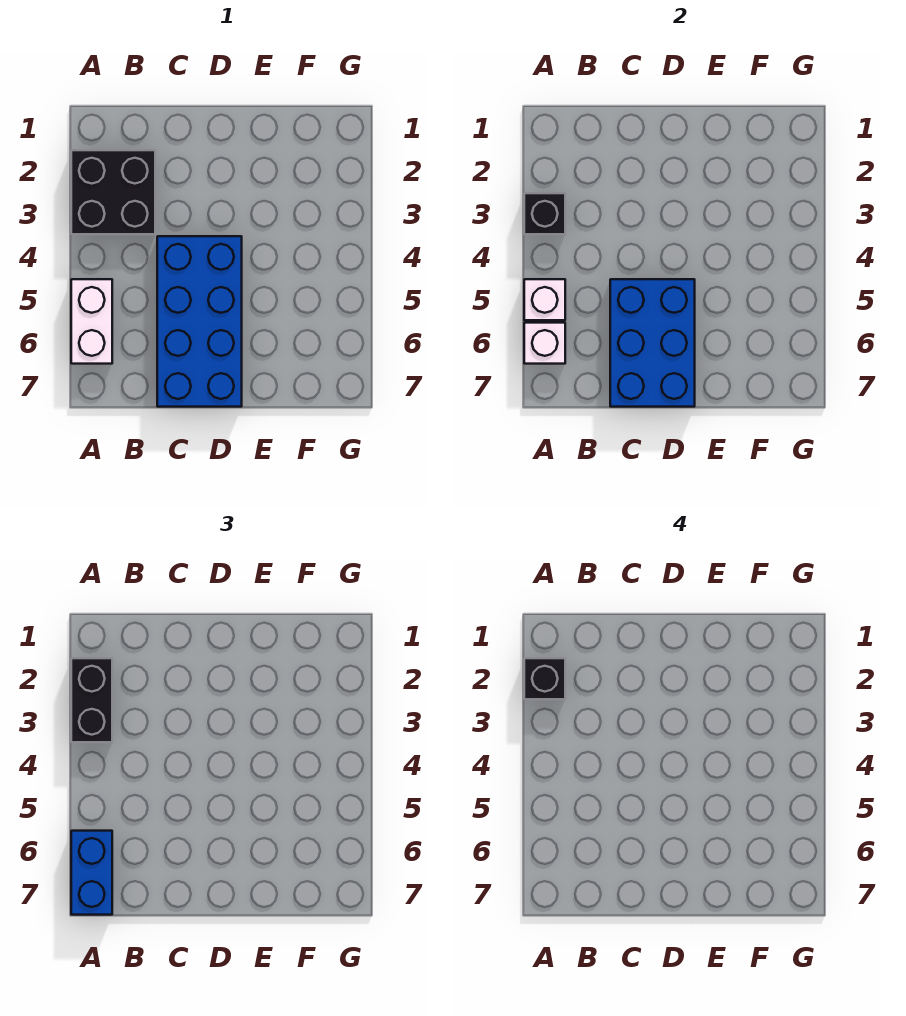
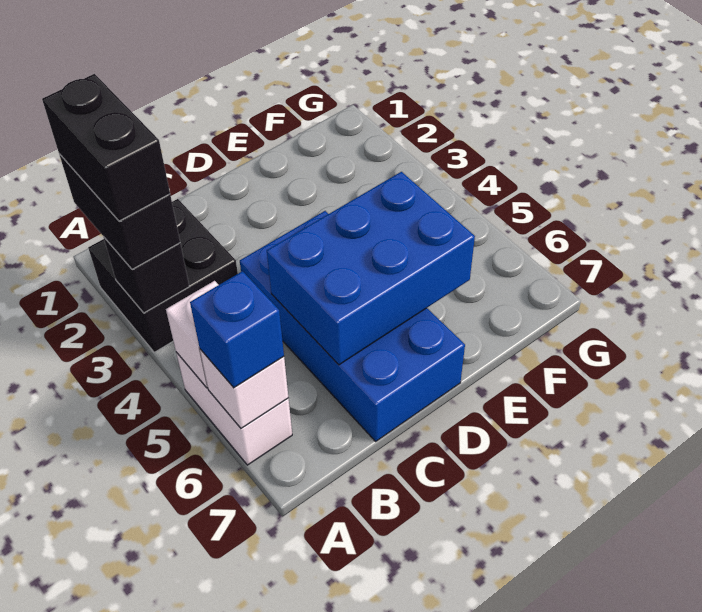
black 1x1 brick [524,658,565,699] -> black 1x2 brick [42,74,170,221]
blue 1x2 brick [71,831,112,915] -> blue 1x1 brick [190,271,284,388]
blue 2x3 brick [610,279,695,407] -> blue 2x3 brick turned to [267,172,475,365]

